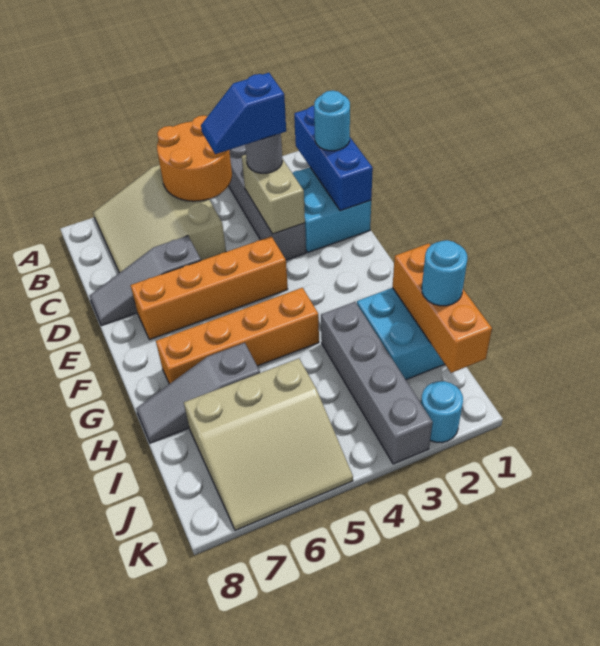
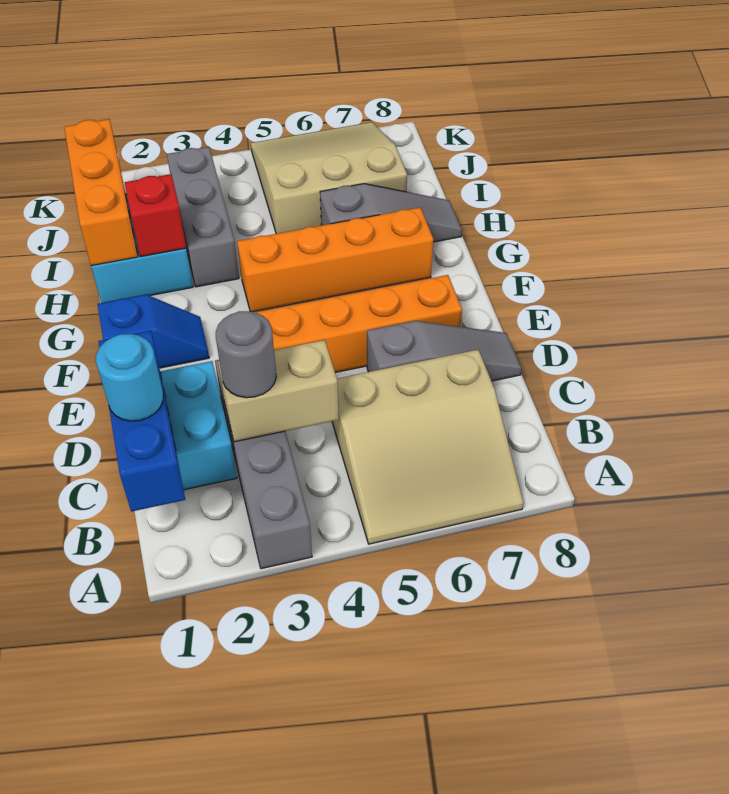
orange 2x2 round brick [157,115,232,201] -> none
tan 3x3 slope [93,165,226,273] -> tan 3x3 slope turned to [332,350,523,544]
tan 1x2 brick [242,155,305,234] -> tan 1x2 brick turned to [218,340,339,442]
blue 1x2 slope [201,73,286,154] -> blue 1x2 slope moved to [97,295,209,368]
none -> red 1x1 brick [125,174,186,257]
grey 1x4 brick [321,302,433,464] -> grey 1x3 brick [167,147,239,287]
cyan 1x1 round brick [422,240,467,306] -> none
cyan 1x1 round brick [421,381,463,443] -> none

